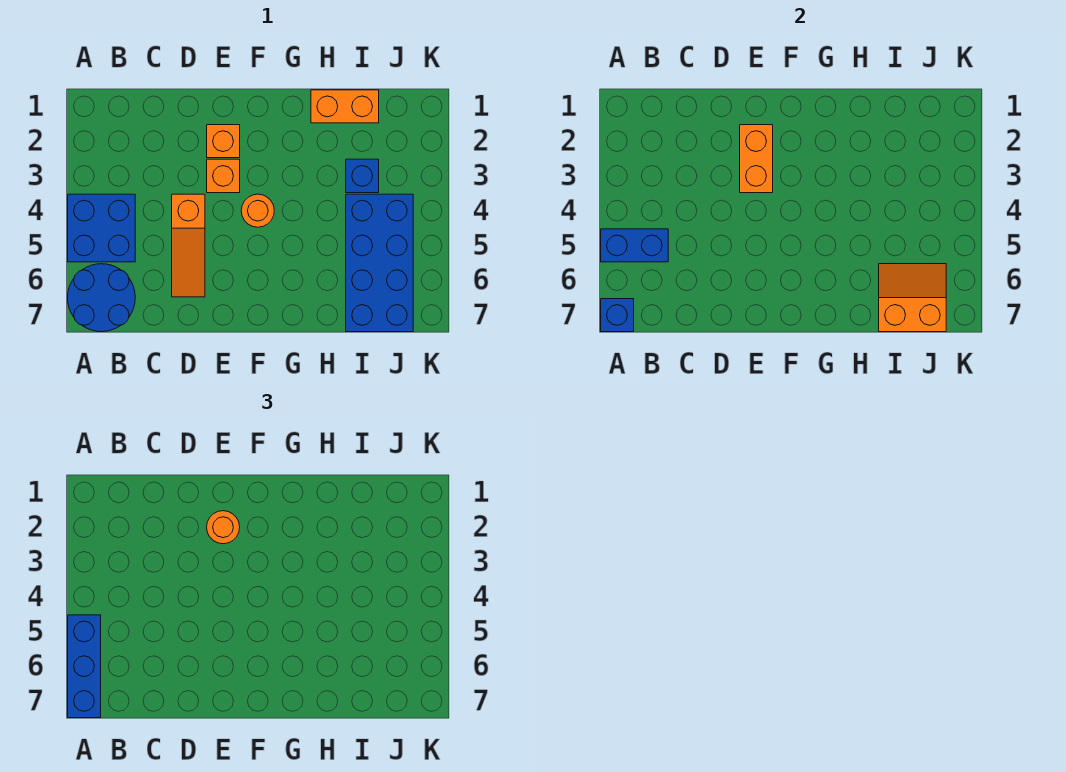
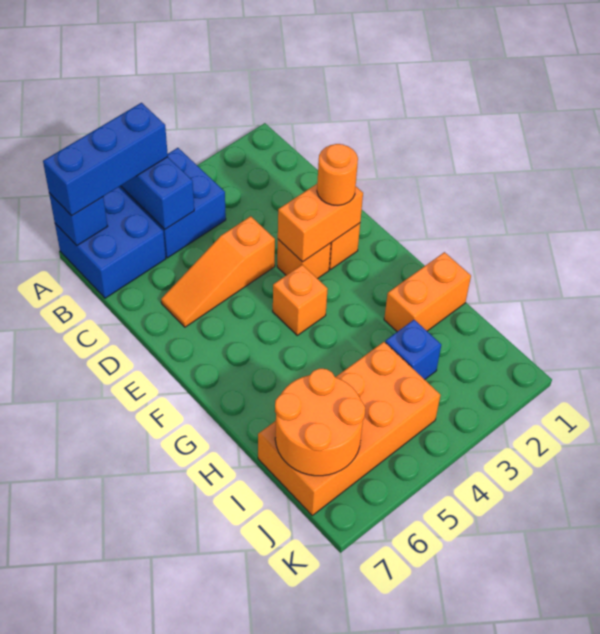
blue 2x2 round brick [68,264,135,332] -> blue 2x2 brick [55,187,166,298]
orange 1x1 round brick [241,194,274,227] -> orange 1x1 brick [273,265,328,335]
orange 1x2 brick [311,90,379,123] -> orange 1x2 brick turned to [384,252,471,332]
blue 2x4 brick [346,194,413,332] -> orange 2x4 brick [258,342,440,515]
orange 2x2 slope [879,264,946,332] -> orange 2x2 round brick [275,369,365,476]

